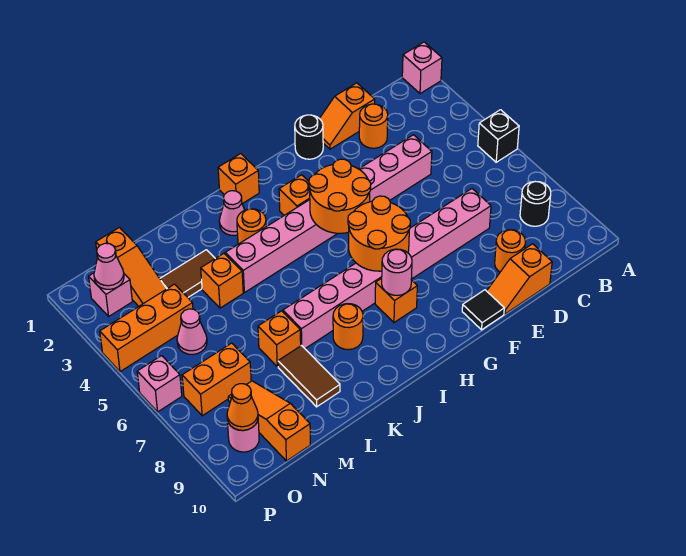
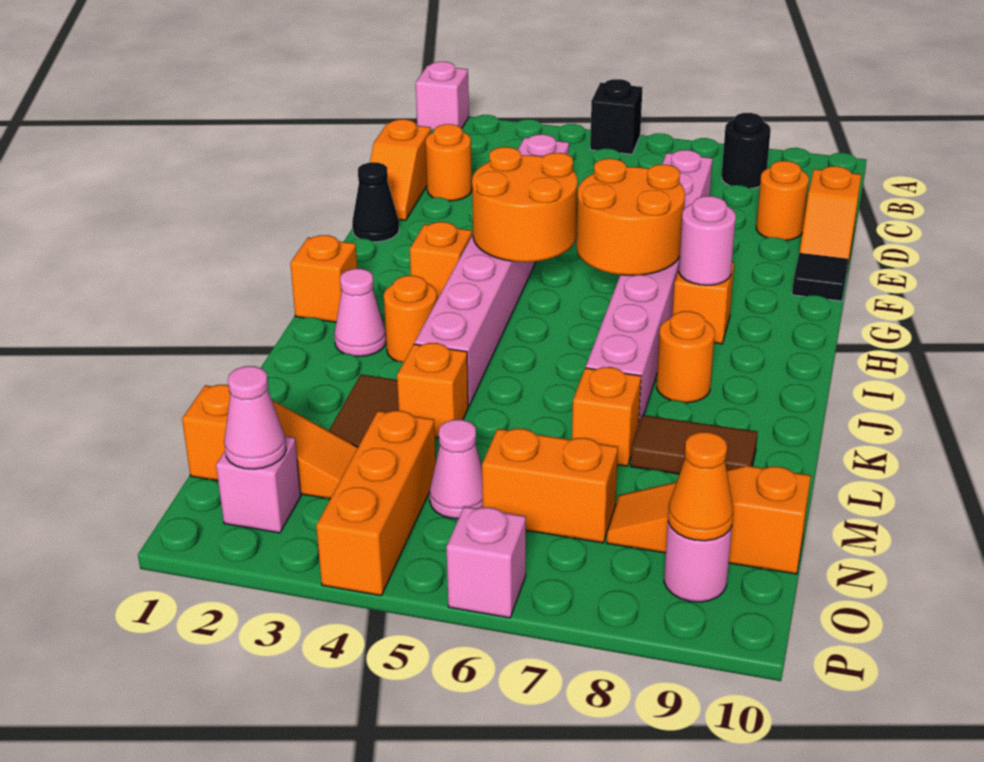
black 1x1 round brick [295,115,323,159] -> black 1x1 cone [352,162,399,242]
orange 1x2 brick [182,343,251,416] -> orange 1x2 brick turned to [482,429,618,543]

